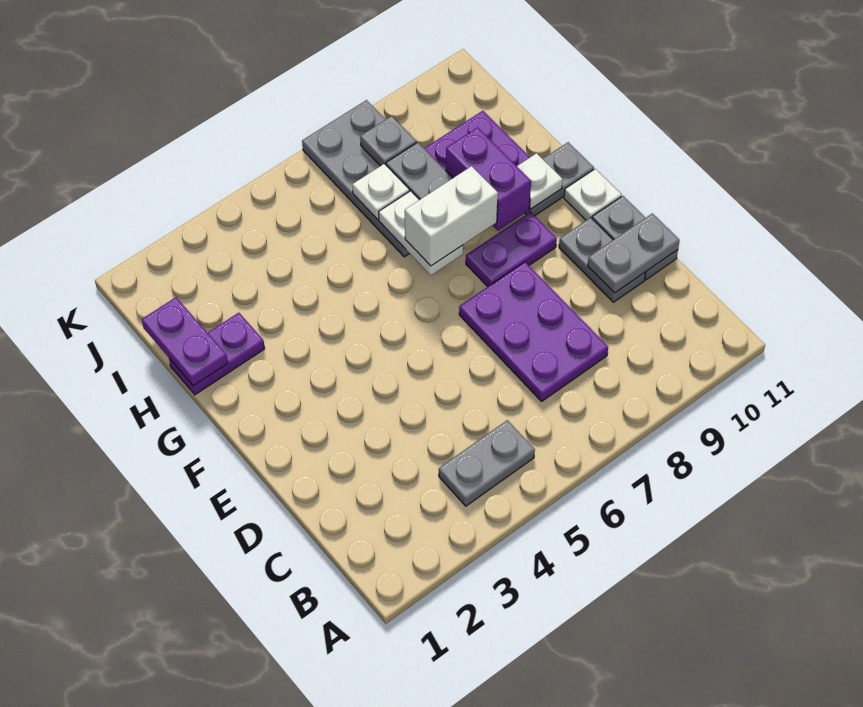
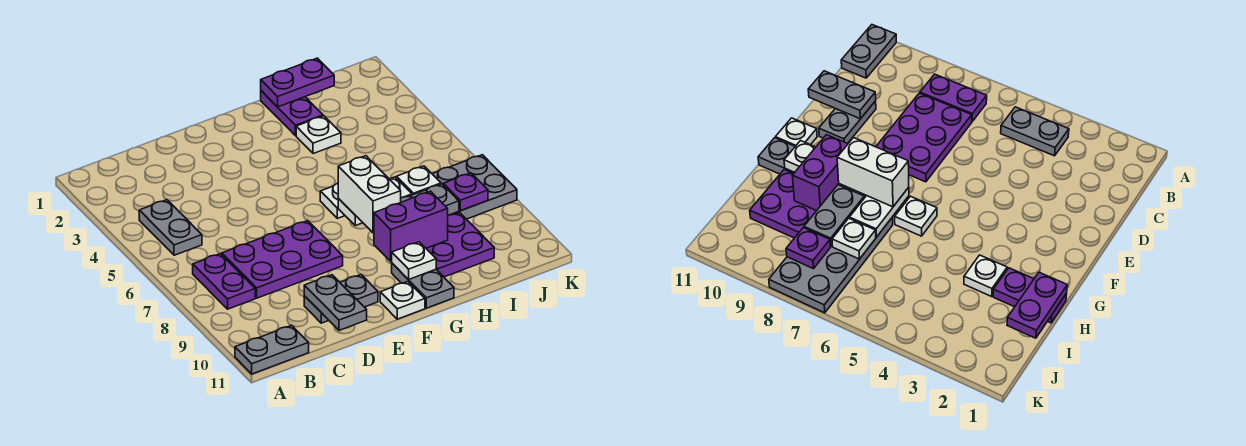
grey 1x2 plate [592,196,678,280] -> grey 1x2 plate moved to [235,325,309,374]
purple 1x2 plate [466,212,557,287] -> purple 1x2 plate moved to [193,253,255,309]
none -> white 1x1 plate [320,183,345,218]
none -> white 1x1 plate [296,116,341,154]
grey 1x1 plate [360,116,417,166] -> purple 1x1 plate [443,173,488,211]

